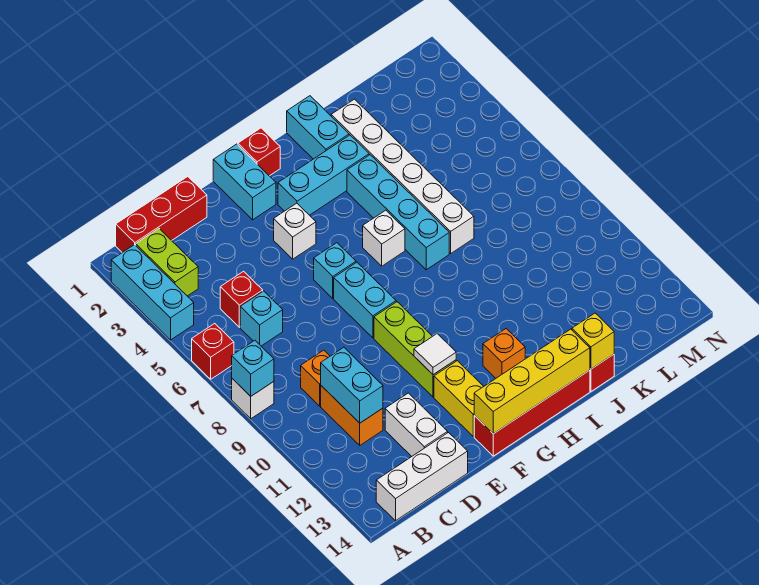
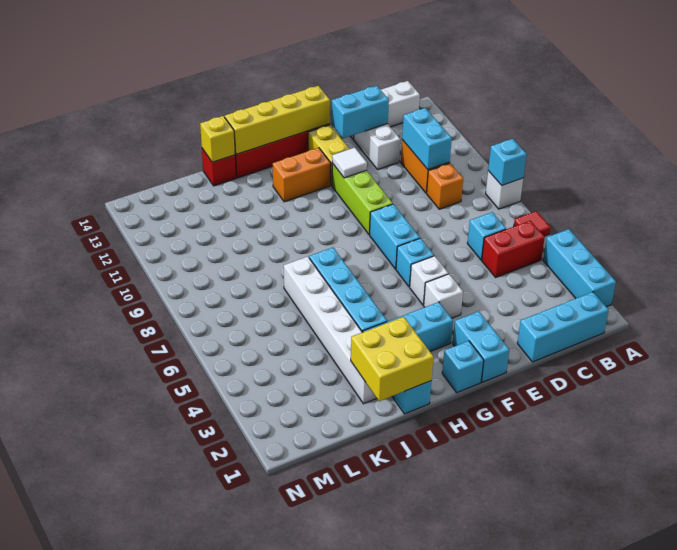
red 1x1 brick [192,323,234,379] -> red 1x1 tile [514,211,550,236]
red 1x3 brick [116,177,207,252] -> cyan 1x3 brick [517,292,609,362]
lime 1x2 brick [136,229,198,296] -> none
red 1x1 brick [220,271,263,327] -> red 1x2 brick [482,221,545,277]
none -> cyan 1x2 brick [331,86,389,138]
red 1x1 brick [238,128,280,176] -> cyan 1x1 brick [442,341,484,393]
white 1x1 brick [363,210,405,266] -> white 1x1 brick moved to [410,256,448,305]
orange 1x1 brick [483,329,525,378] -> orange 1x2 brick [273,148,331,202]
none -> yellow 2x2 brick [351,317,433,401]

